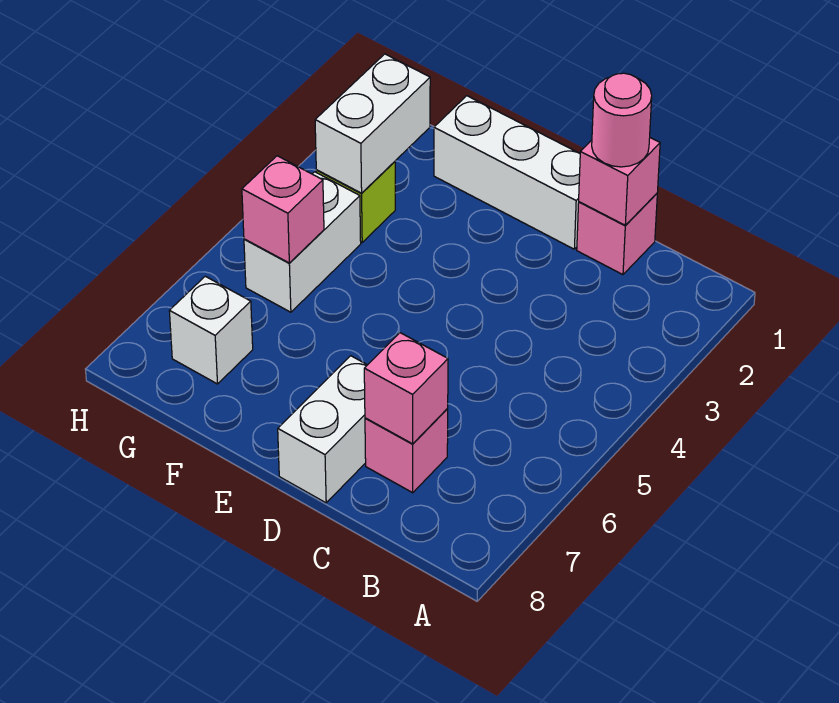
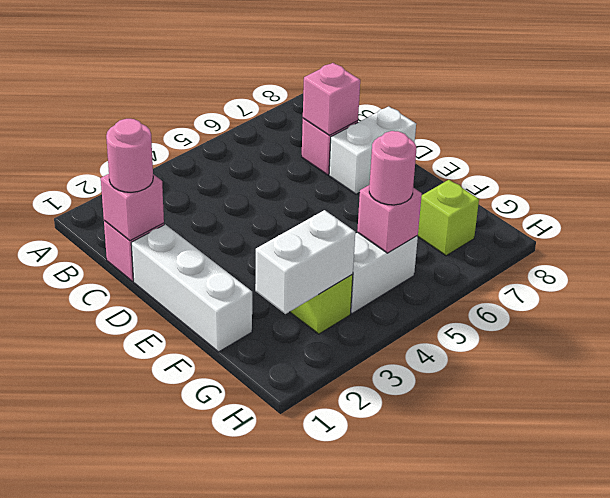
none -> pink 1x1 round brick [369,131,416,205]
white 1x1 brick [169,276,253,384] -> lime 1x1 brick [418,180,479,256]

